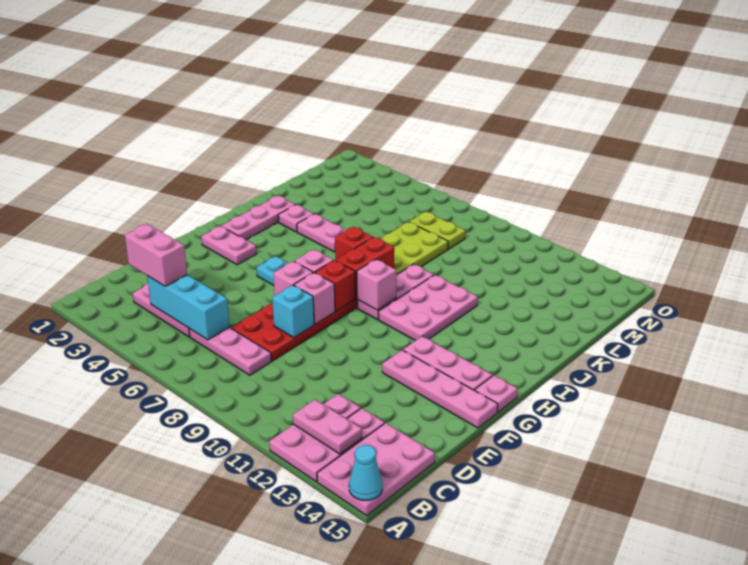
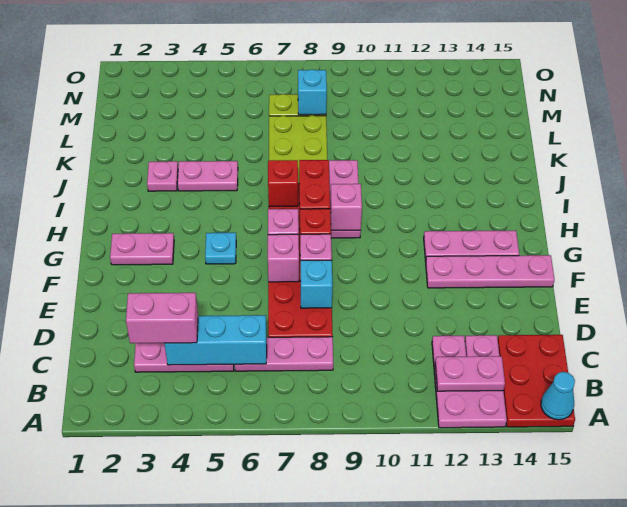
pink 2x3 plate [317,423,435,515] -> red 2x3 plate [498,335,575,427]
pink 1x1 plate [475,375,517,412] -> none
pink 1x3 plate [221,196,295,240] -> none
pink 2x3 plate [379,275,478,341] -> none
none -> cyan 1x1 brick [298,69,327,115]

